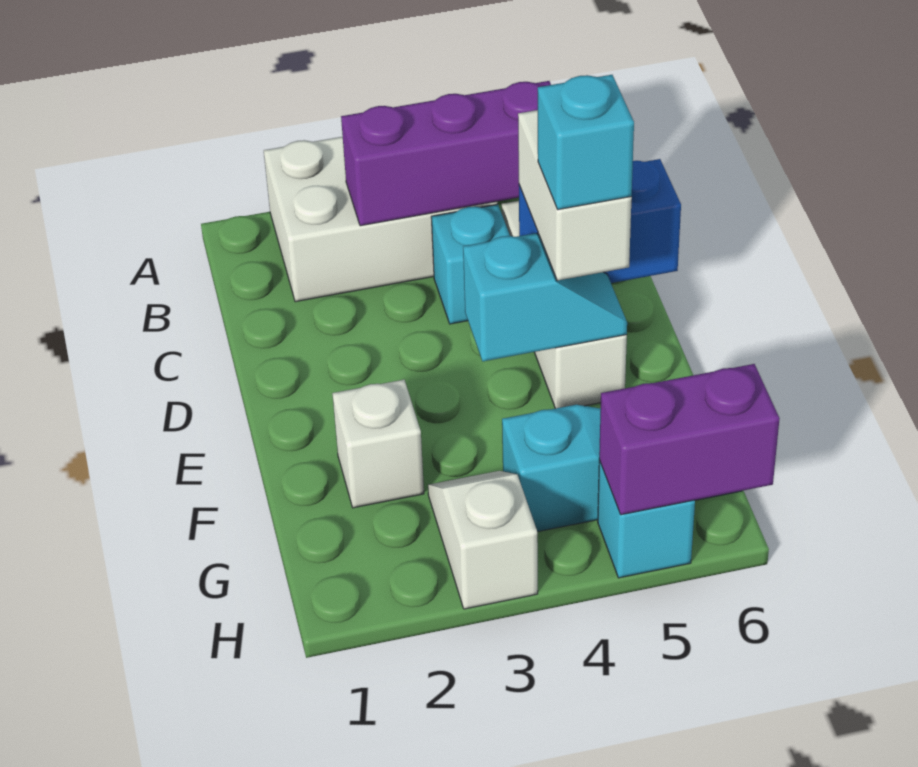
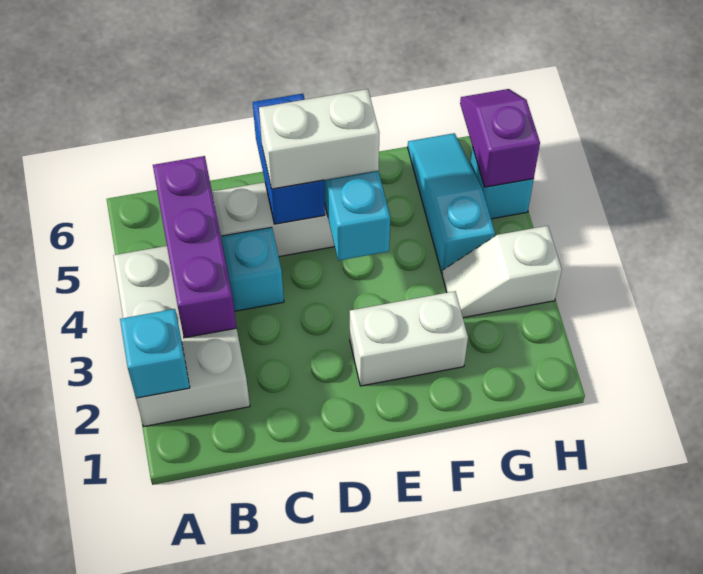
cyan 1x1 brick [538,75,634,210] -> cyan 1x1 brick moved to [120,309,190,398]
white 1x1 brick [332,380,424,508] -> white 1x2 brick [350,291,468,386]
purple 1x2 brick [599,364,780,515] -> purple 1x2 slope [460,89,540,187]

